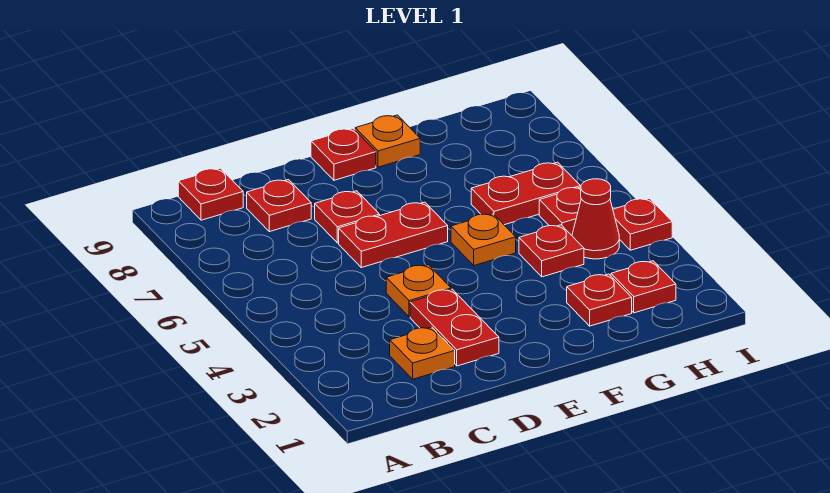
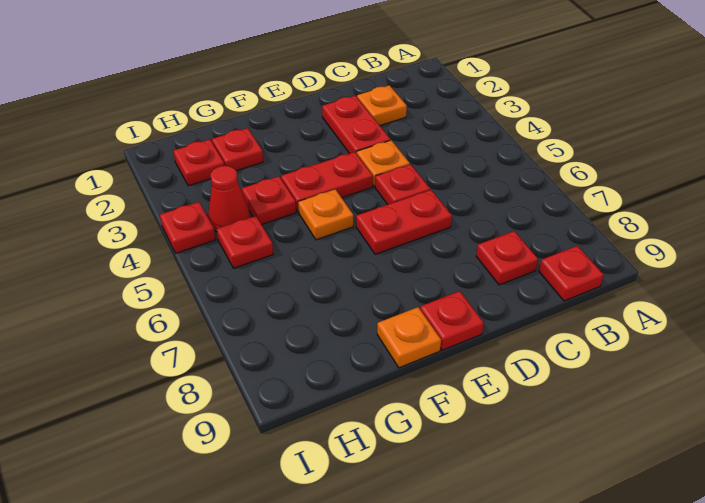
red 1x1 plate [315,191,380,243] -> red 1x1 plate moved to [375,164,430,205]
red 1x2 plate [471,162,580,225] -> red 1x2 plate moved to [281,152,373,212]

